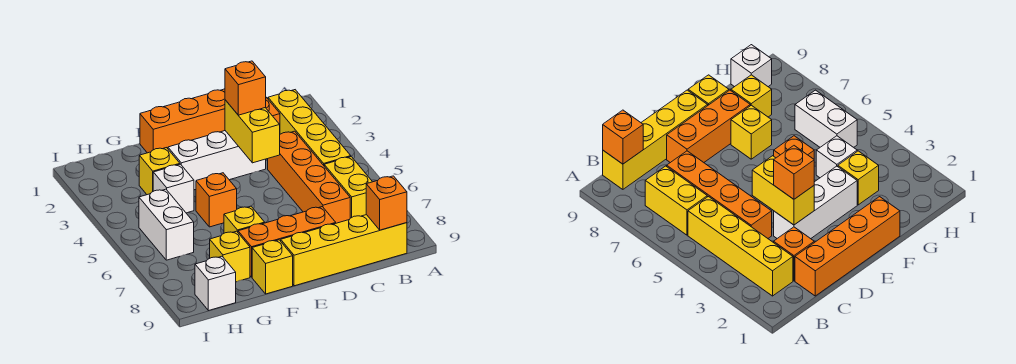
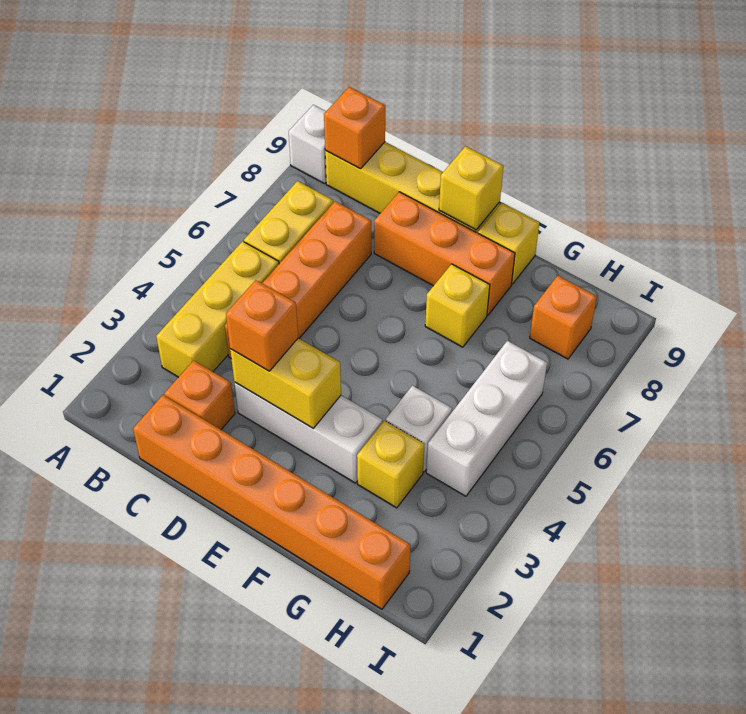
yellow 1x4 brick [268,90,351,165] -> yellow 1x3 brick [156,241,279,377]
orange 1x4 brick [140,89,225,153] -> orange 1x6 brick [133,395,411,609]
yellow 1x2 brick [225,100,280,163] -> yellow 1x2 brick turned to [230,338,341,428]
orange 1x1 brick [196,173,237,227] -> orange 1x1 brick moved to [530,276,597,359]
yellow 1x1 brick [210,231,250,282] -> yellow 1x1 brick moved to [439,146,503,230]
white 1x2 brick [139,189,194,260] -> white 1x3 brick [426,341,547,496]
white 1x1 brick [195,256,236,311] -> white 1x1 brick moved to [289,105,326,184]

